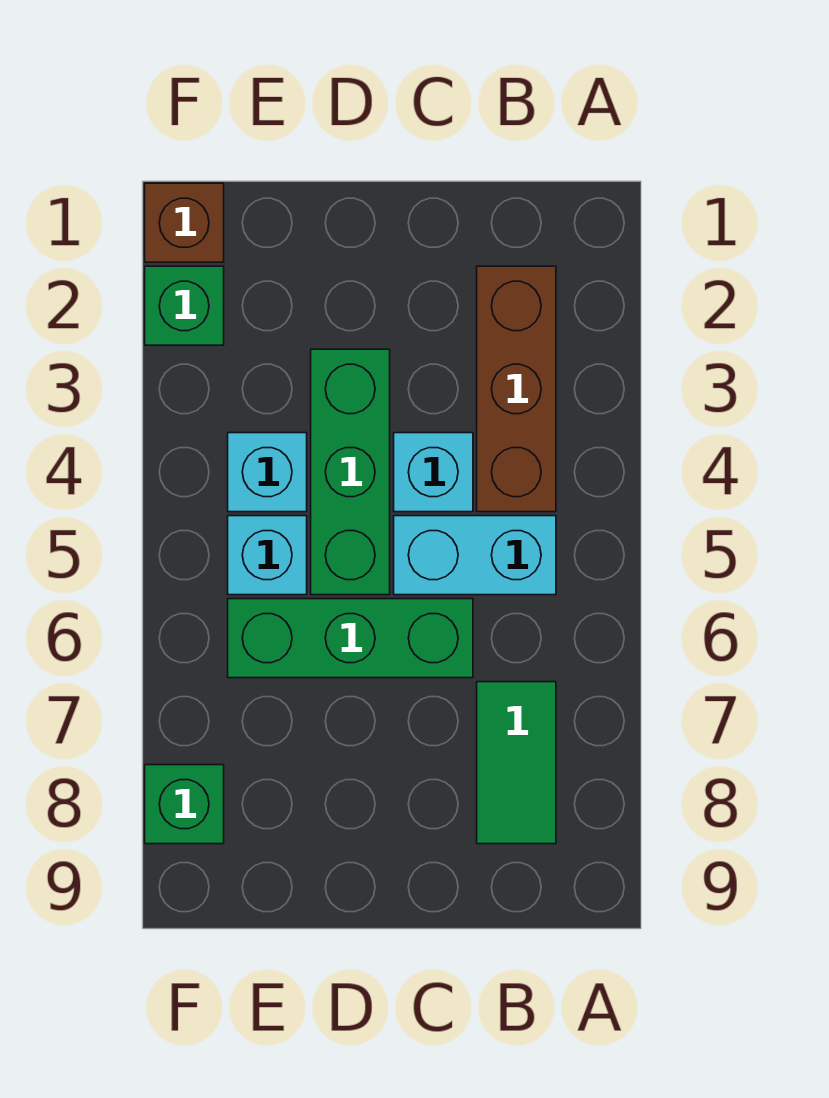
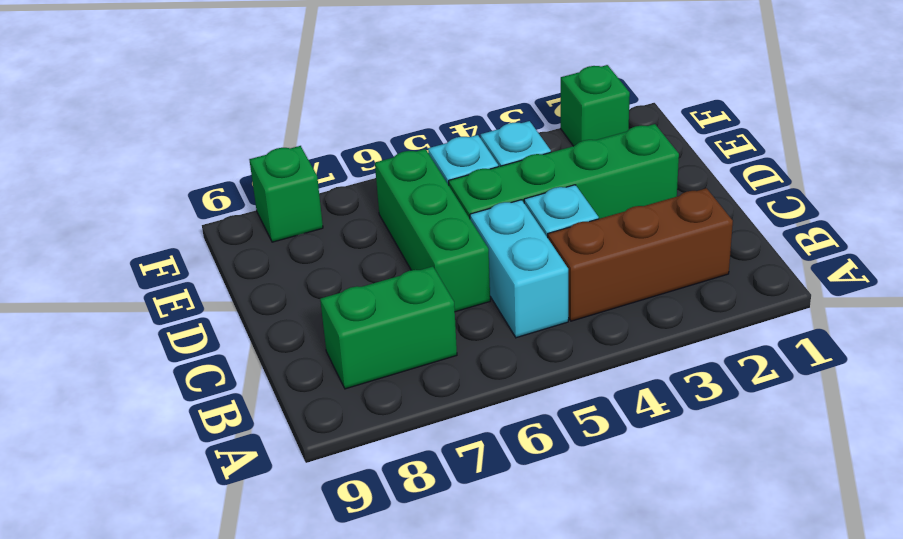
green 1x2 tile [477,682,556,844] -> green 1x2 brick [320,266,457,389]
green 1x3 brick [311,349,390,595] -> green 1x4 brick [449,124,679,219]
brown 1x1 brick [145,183,224,262] -> none

